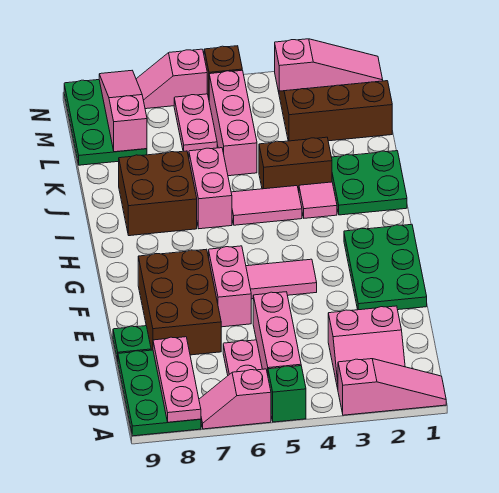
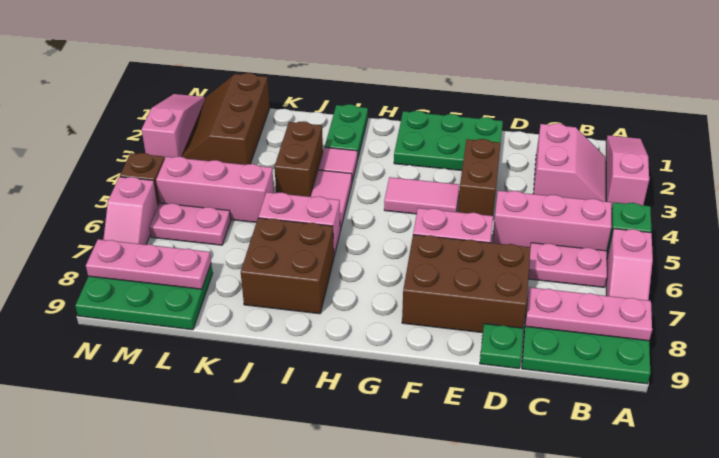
none -> brown 1x2 brick [458,139,501,216]
pink 1x2 tile [246,259,317,299] -> pink 1x2 tile turned to [384,177,459,214]
green 2x2 plate [332,151,407,215] -> green 1x2 plate [325,104,368,160]
pink 1x3 slope [99,71,147,152] -> pink 1x3 plate [86,239,211,289]

